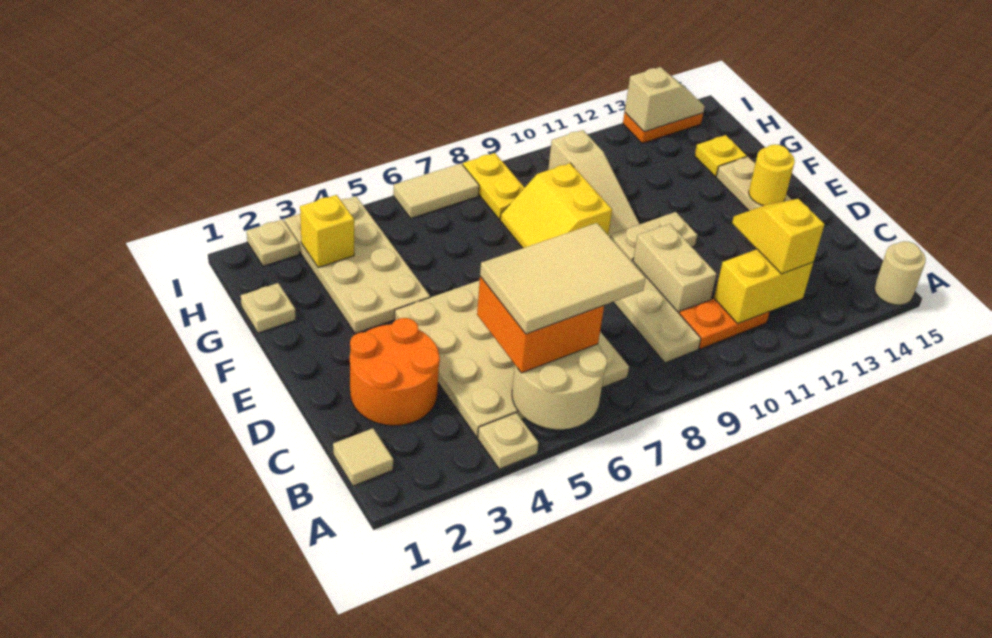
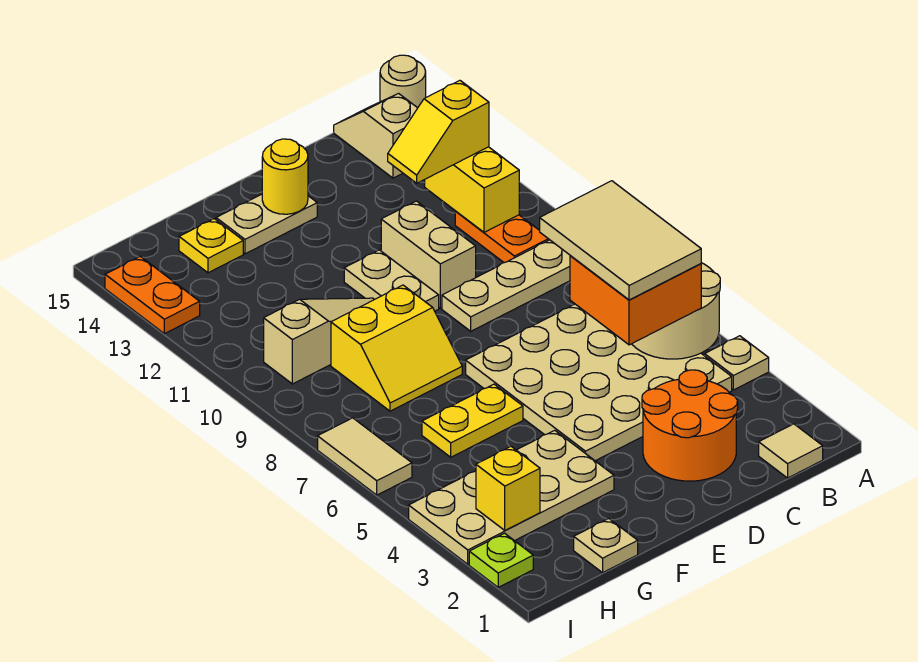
tan 1x2 brick [633,224,717,313] -> tan 1x2 brick turned to [381,201,476,308]
yellow 1x2 plate [463,153,525,219] -> yellow 1x2 plate moved to [422,384,523,457]
tan 1x1 plate [247,219,299,266] -> lime 1x1 plate [469,533,533,587]
tan 1x2 slope [625,67,705,132] -> tan 1x2 slope moved to [334,94,417,178]

